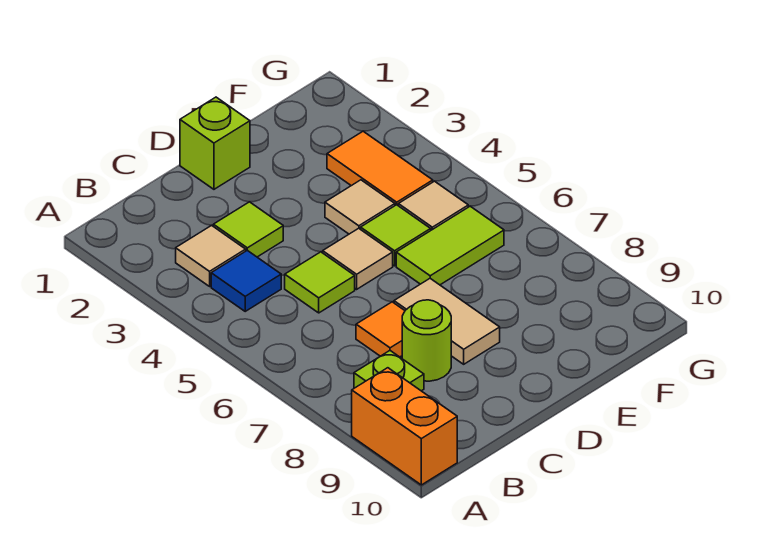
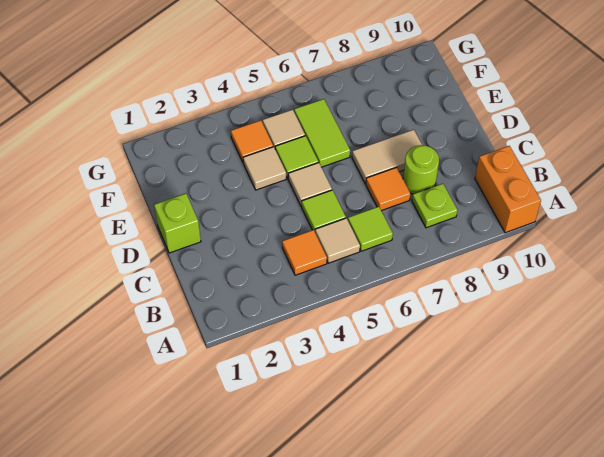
orange 1x2 brick [352,368,457,485] -> orange 1x2 brick turned to [475,146,541,233]
tan 1x1 tile [176,225,246,286] -> tan 1x1 tile moved to [315,218,360,263]
blue 1x1 tile [211,250,281,311] -> orange 1x1 tile [282,230,327,275]
lime 1x1 tile [213,202,283,257] -> lime 1x1 tile moved to [348,207,393,251]
orange 1x2 tile [327,131,433,205] -> orange 1x1 tile [231,120,273,162]

